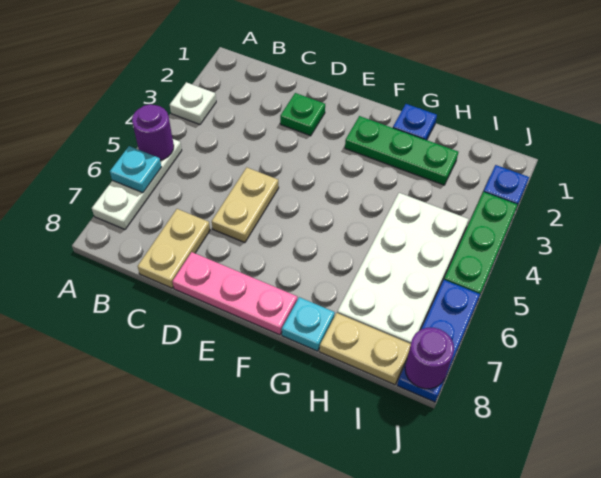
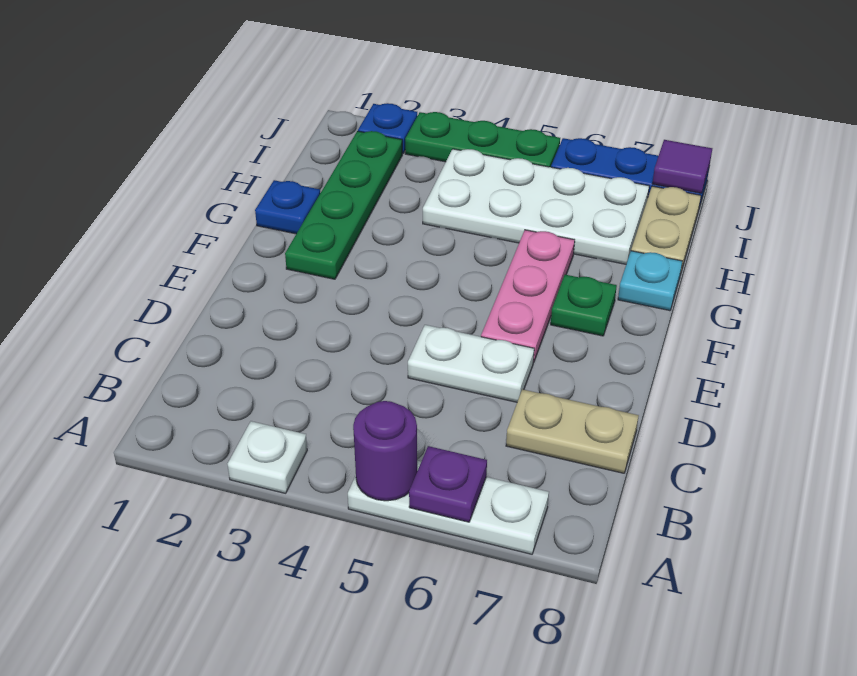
cyan 1x1 plate [110,146,161,193] -> purple 1x1 plate [409,446,487,522]
green 1x1 plate [280,93,325,136] -> green 1x1 plate moved to [551,275,617,336]
tan 1x2 plate [212,168,279,243] -> white 1x2 plate [408,325,534,402]
pink 1x3 plate [172,252,297,335] -> pink 1x3 plate moved to [481,230,575,362]
green 1x3 plate [345,116,458,185] -> green 1x4 plate [285,131,402,279]
purple 1x1 round brick [405,328,454,389] -> purple 1x1 tile [652,140,712,193]

